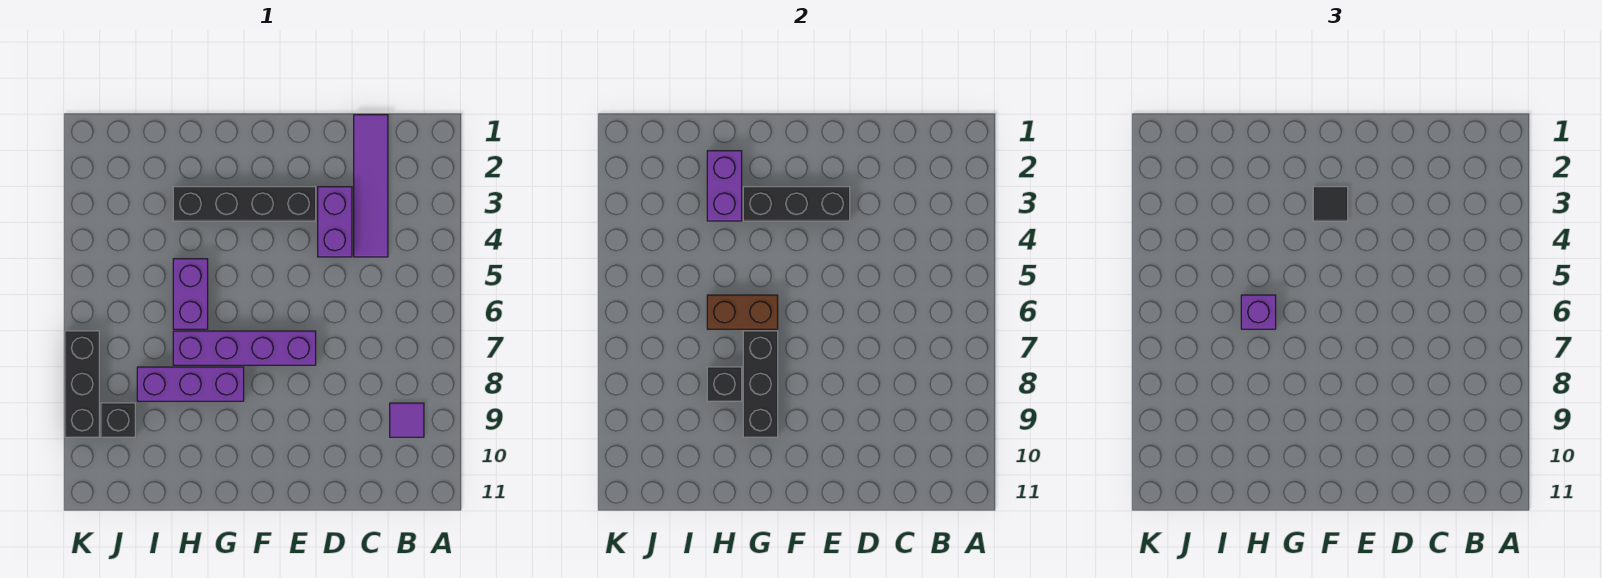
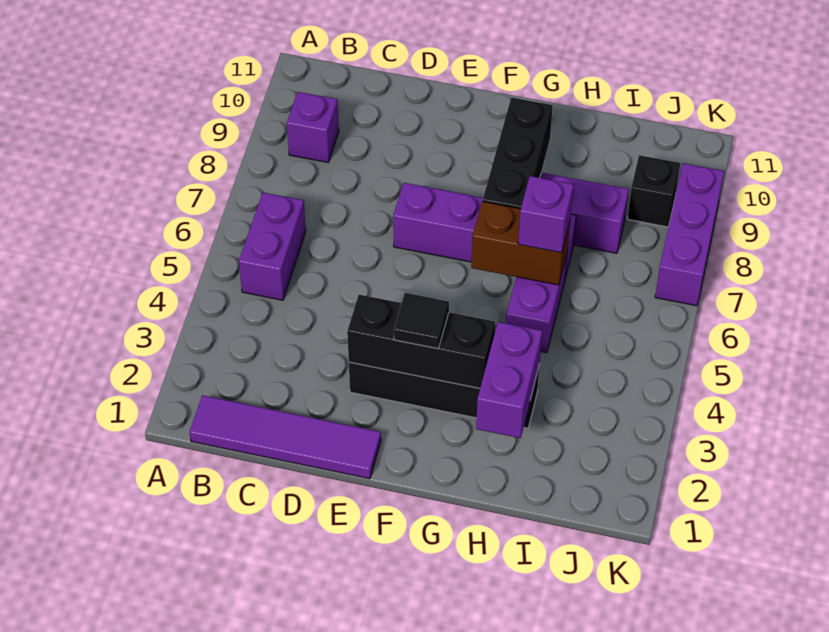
purple 1x1 tile [390,403,424,437] -> purple 1x1 brick [287,92,339,162]
purple 1x4 tile [354,115,388,257] -> purple 1x4 tile turned to [189,395,381,479]
purple 1x2 brick [318,187,352,257] -> purple 1x2 brick moved to [239,192,306,300]
black 1x1 brick [707,367,742,401] -> none
black 1x3 brick [65,331,99,437] -> purple 1x3 brick [655,163,724,306]

